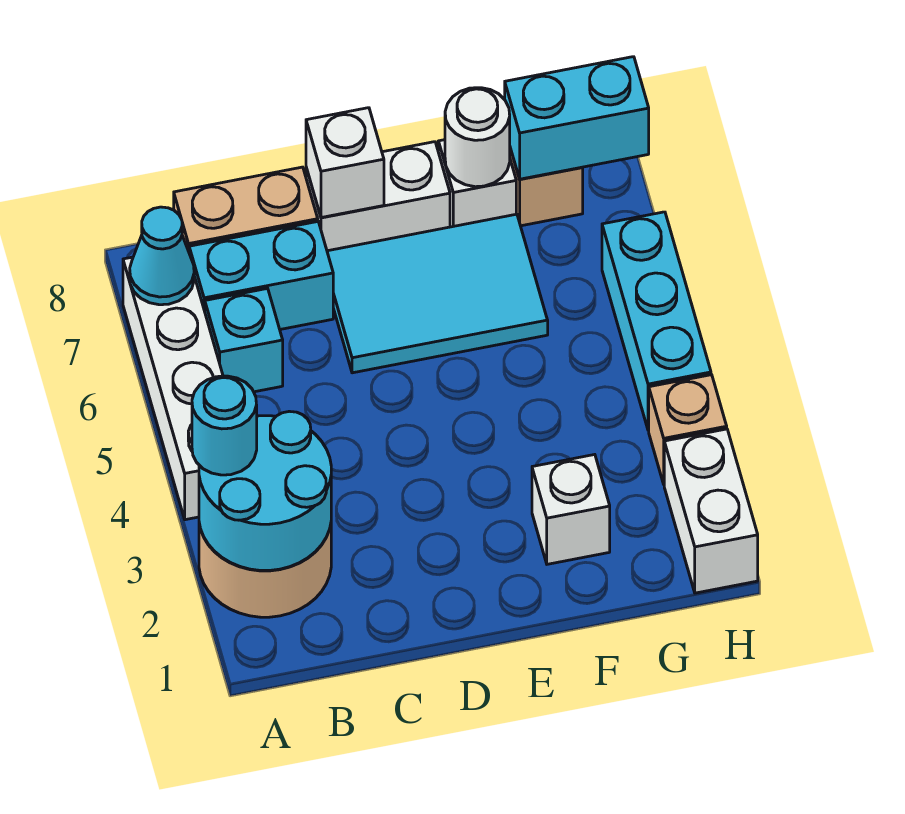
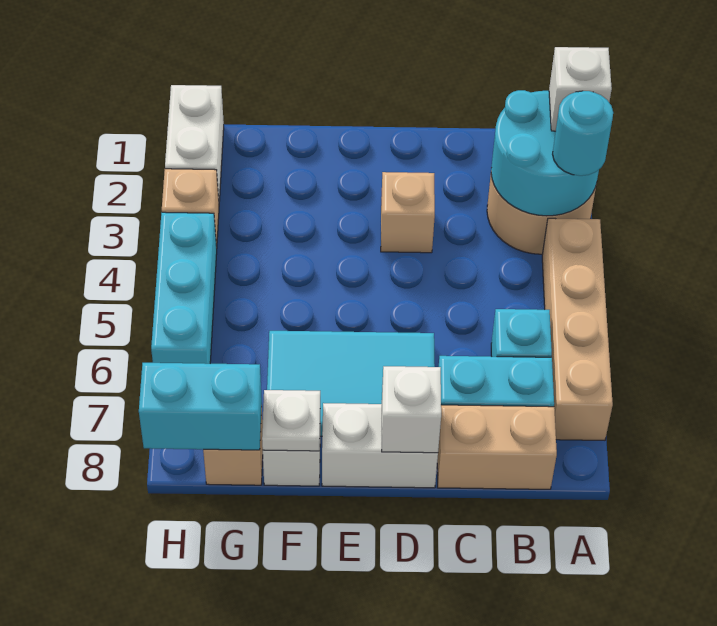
white 1x4 brick [123,257,223,520] -> tan 1x4 brick [542,218,613,440]
cyan 1x1 cone [130,207,194,305] -> none
none -> tan 1x1 brick [381,172,435,253]
white 1x1 brick [532,455,610,564] -> white 1x1 brick moved to [549,47,612,131]
white 1x1 round brick [445,88,510,187] -> white 1x1 plate [262,390,320,451]

